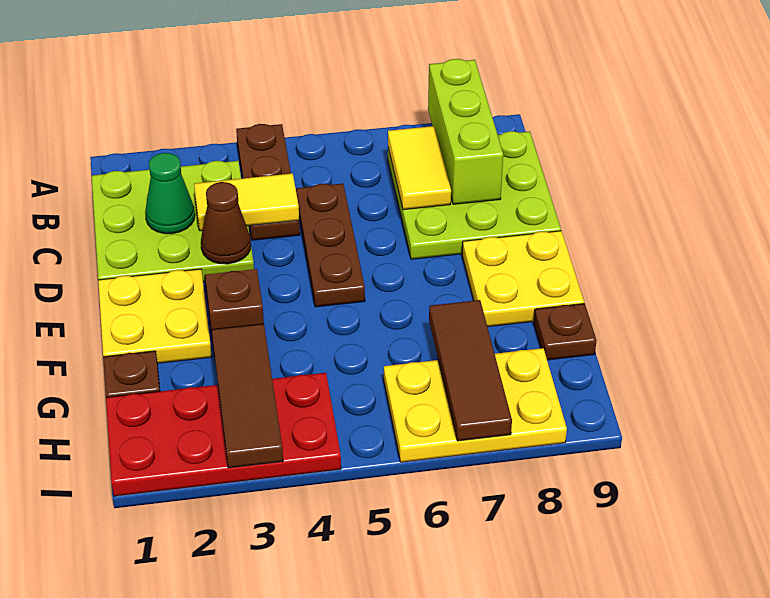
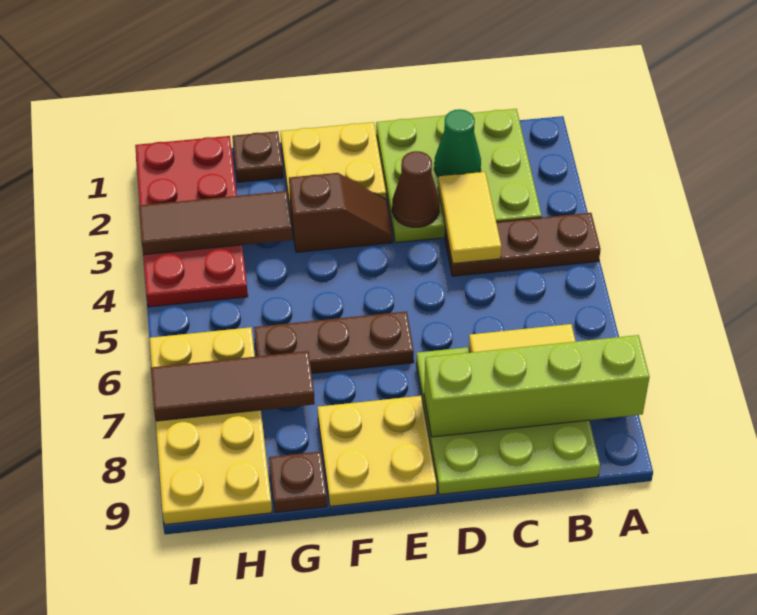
lime 1x3 brick [428,59,503,204] -> lime 1x4 brick [424,335,650,437]
brown 1x3 plate [296,184,365,307] -> brown 1x3 plate moved to [254,311,414,373]
yellow 2x3 plate [384,348,567,462] -> yellow 2x4 plate [150,327,272,525]

